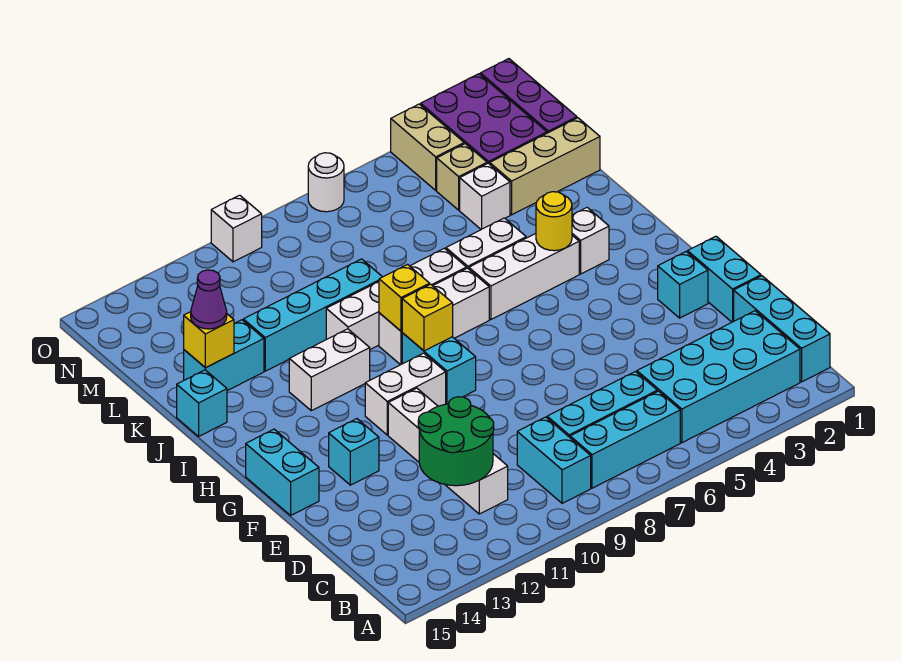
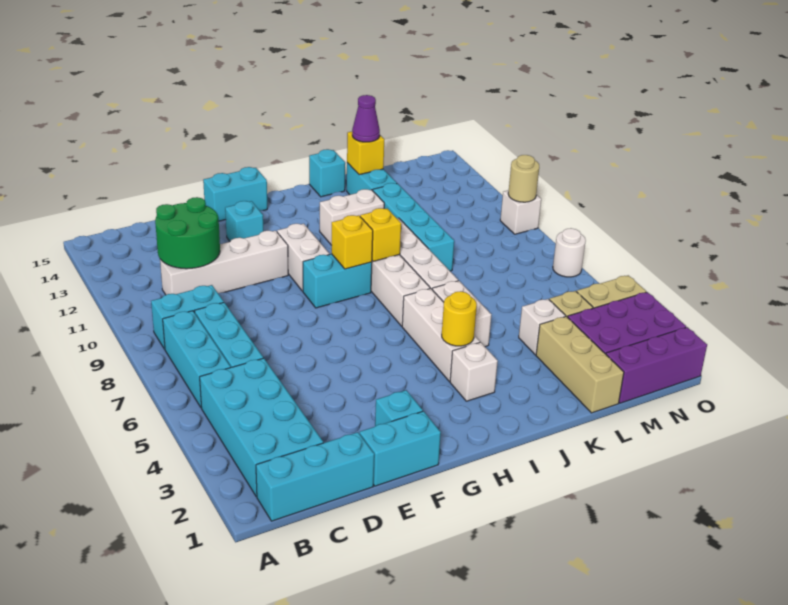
white 1x2 brick [289,329,370,411] -> white 1x2 brick turned to [320,189,384,245]
none -> tan 1x1 round brick [508,155,539,202]

